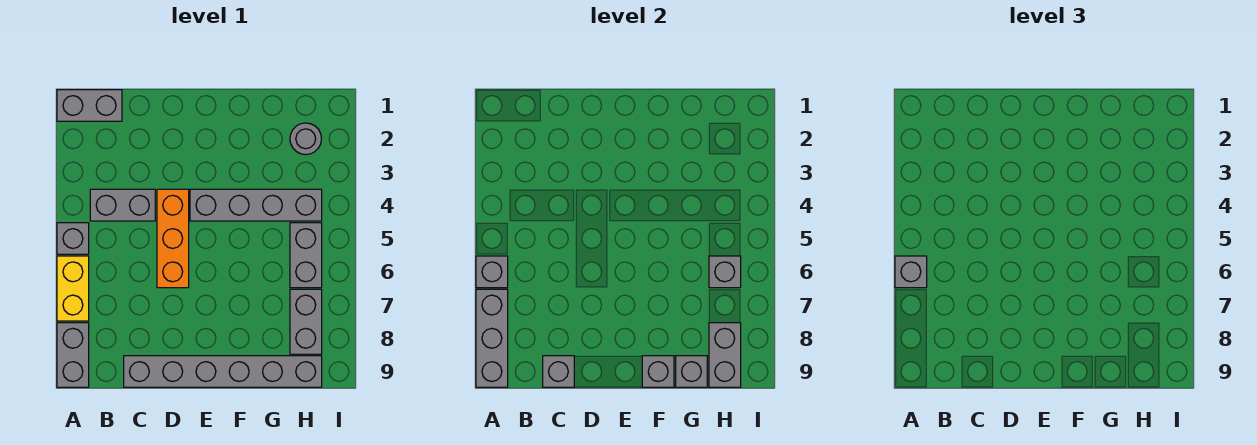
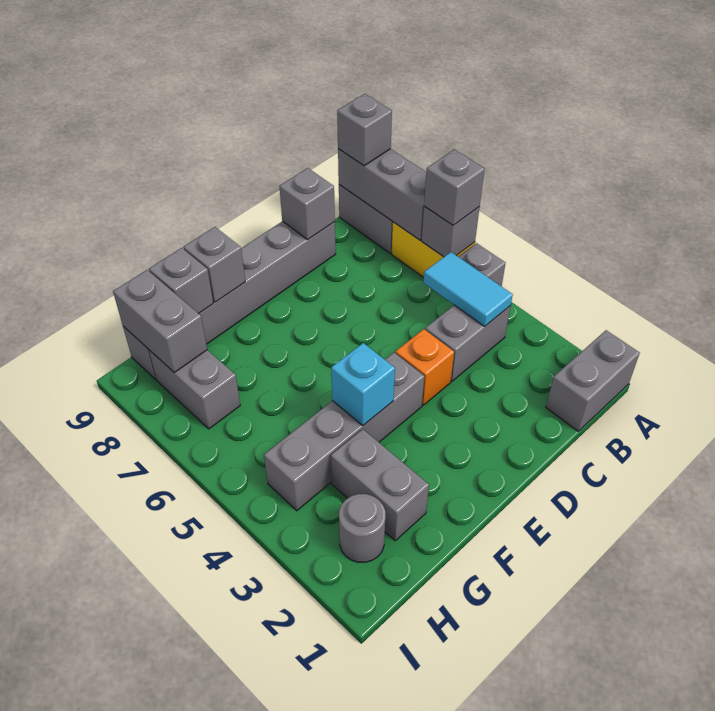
none -> cyan 1x2 tile [423,252,513,326]
orange 1x3 brick [157,189,189,288] -> orange 1x1 brick [395,329,454,405]
none -> cyan 1x1 brick [331,343,395,425]
grey 1x2 brick [290,223,322,288] -> grey 1x2 brick moved to [331,429,429,541]
grey 1x1 brick [709,256,741,288] -> grey 1x1 brick moved to [337,94,392,166]

